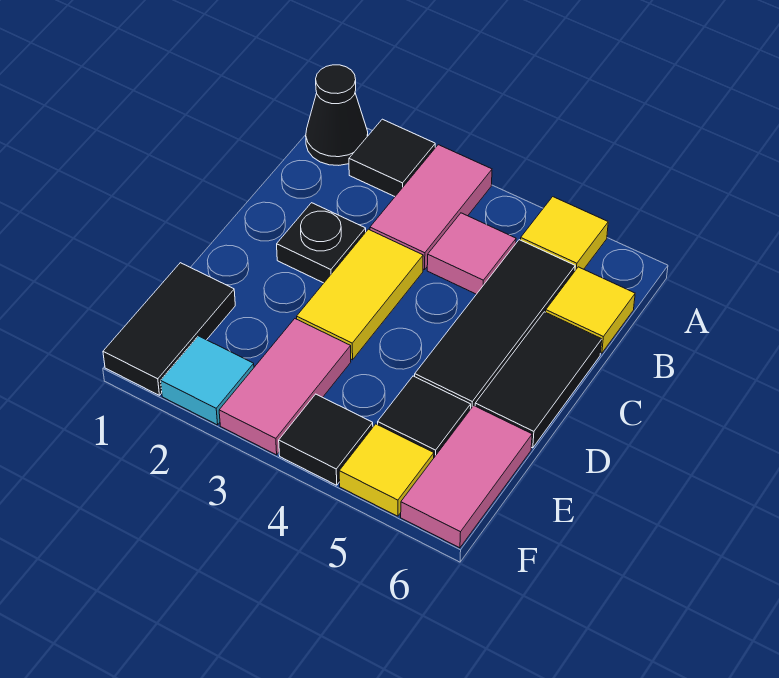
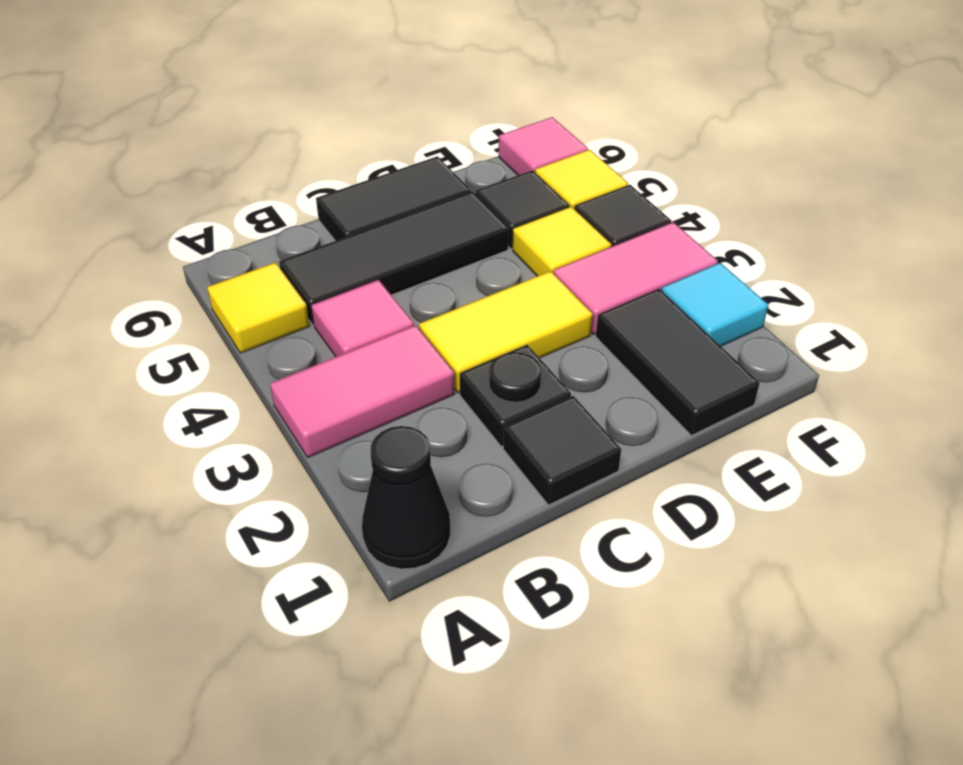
black 1x1 tile [349,119,435,196] -> black 1x1 tile moved to [503,396,621,505]
yellow 1x1 tile [546,267,635,353] -> yellow 1x1 tile moved to [513,207,611,276]
black 1x2 tile [103,263,235,395] -> black 1x2 tile turned to [596,289,760,435]
pink 1x2 tile [401,406,532,548] -> pink 1x1 tile [499,117,588,175]

